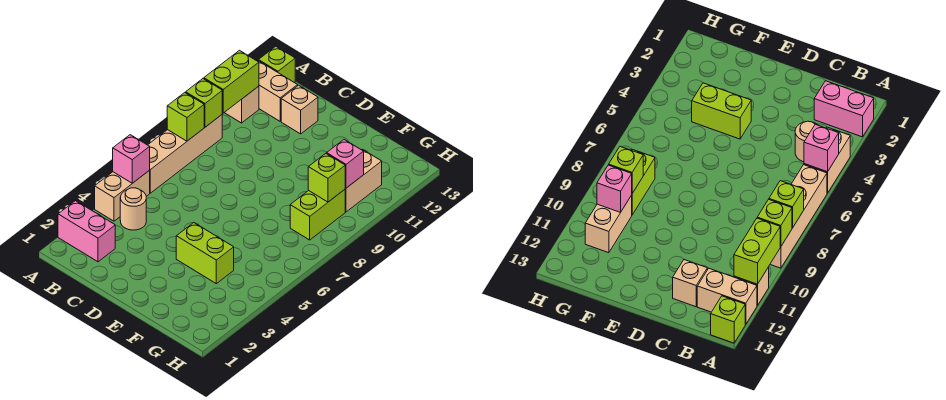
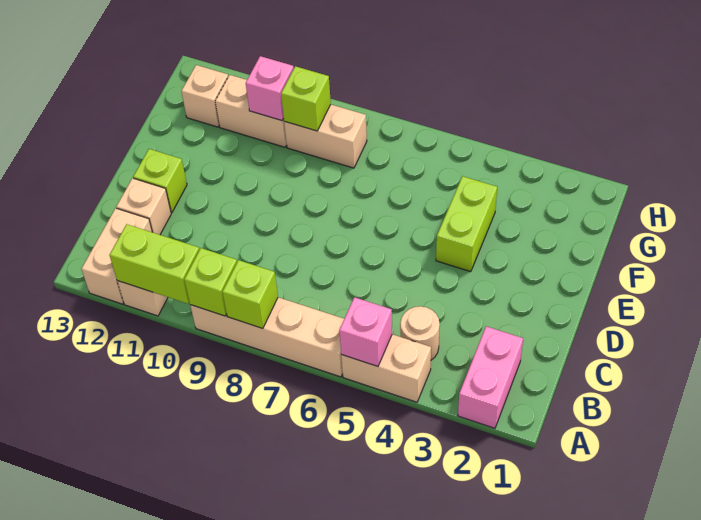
lime 1x1 brick [258,46,295,82] -> lime 1x1 brick moved to [133,149,187,212]
lime 1x2 brick [290,190,345,240] -> tan 1x2 brick [284,105,367,168]
none -> tan 1x1 brick [181,65,228,127]

